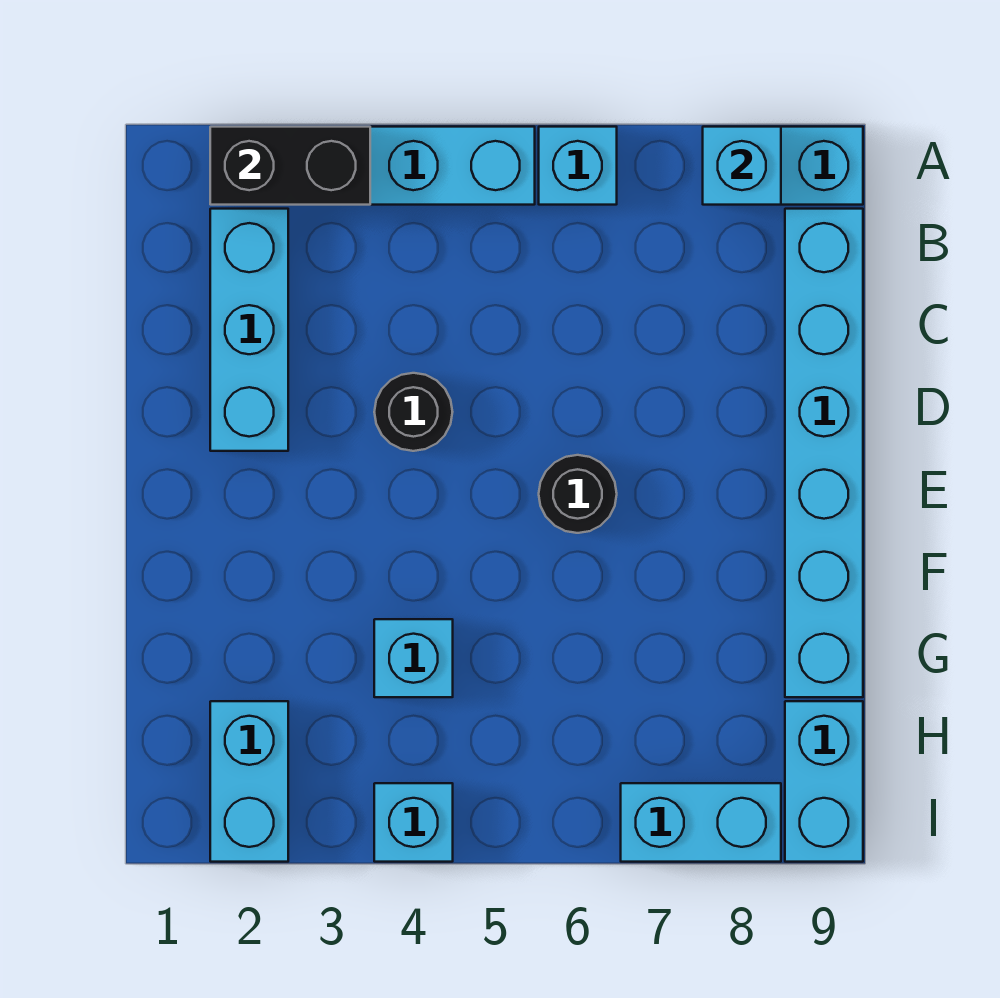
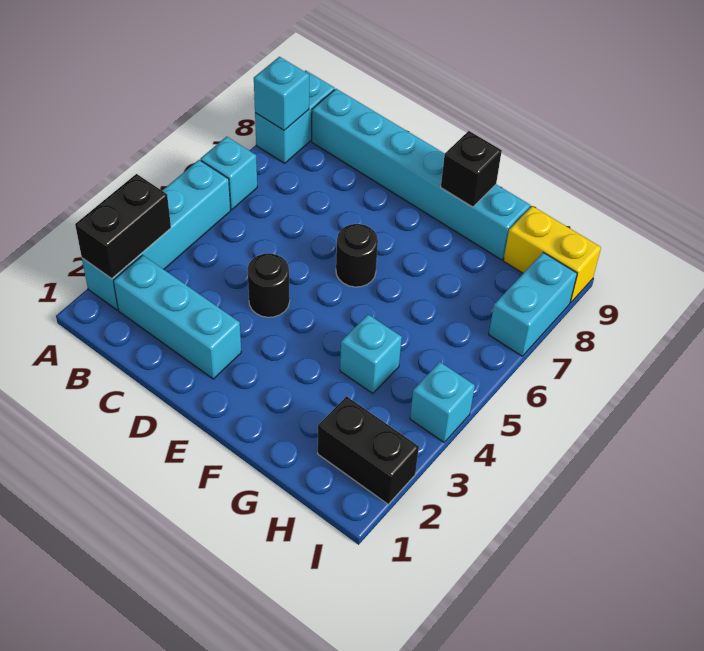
none -> black 1x1 brick [441,131,502,207]
cyan 1x2 brick [210,701,288,862] -> black 1x2 brick [318,396,419,504]
cyan 1x2 brick [785,701,863,862] -> yellow 1x2 brick [503,206,601,303]

